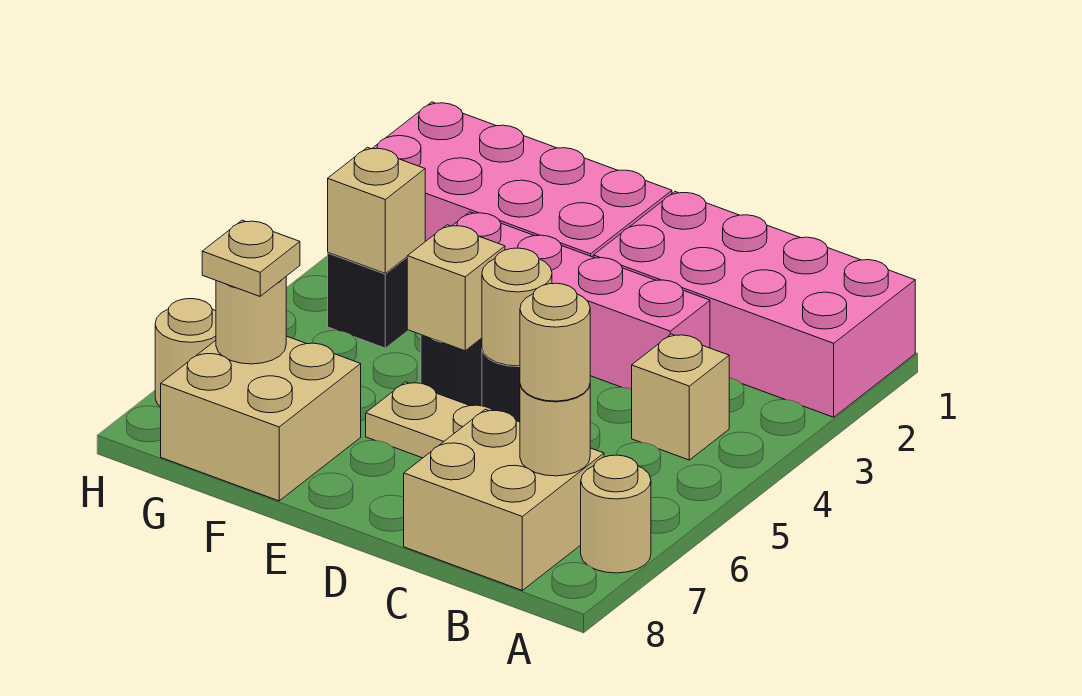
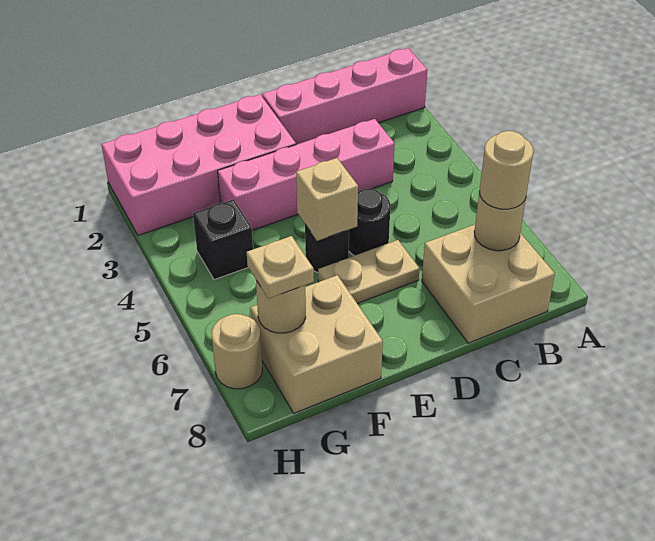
pink 2x4 brick [593,192,915,417] -> pink 1x4 brick [262,48,427,145]
tan 1x1 round brick [581,455,651,573] -> none
tan 1x1 brick [632,334,729,460] -> none
tan 1x1 round brick [482,248,552,366] -> none
tan 1x1 brick [328,147,425,273] -> none

